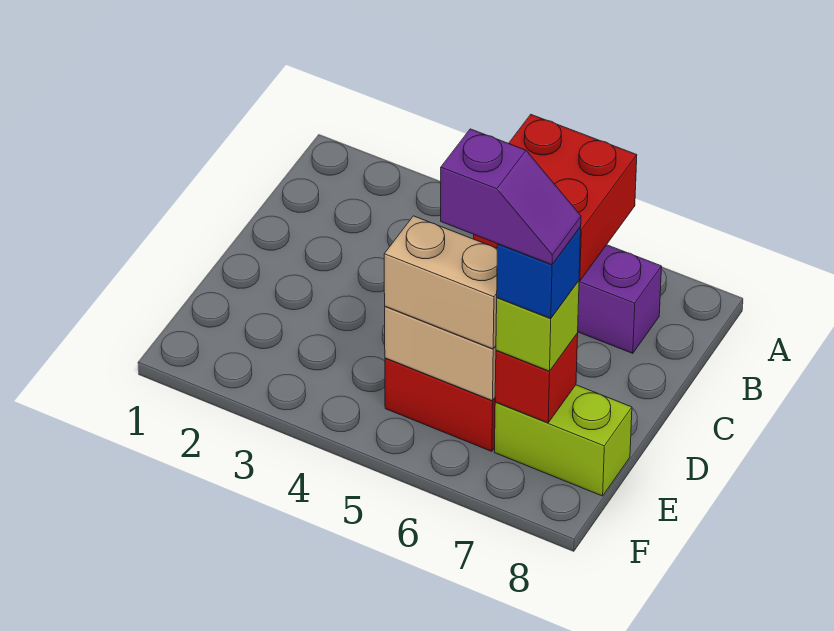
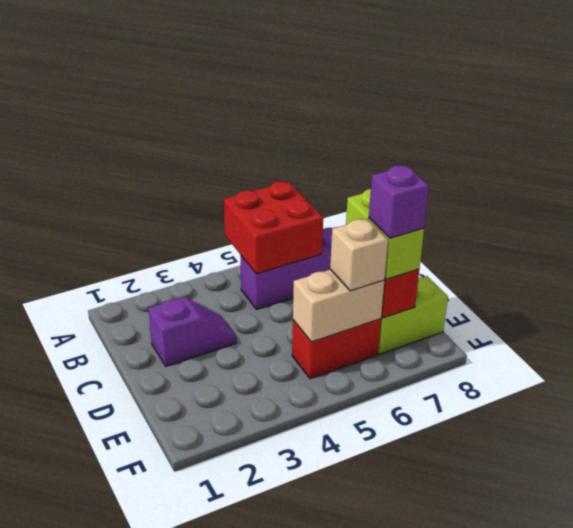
tan 1x2 brick [384,216,497,349] -> tan 1x1 brick [330,219,388,291]
purple 1x2 slope [441,129,581,265] -> purple 1x2 slope moved to [148,297,237,366]
lime 1x1 brick [496,281,579,371] -> lime 1x2 brick [346,189,424,279]
blue 1x1 brick [497,227,581,318] -> purple 1x1 brick [369,166,429,238]

